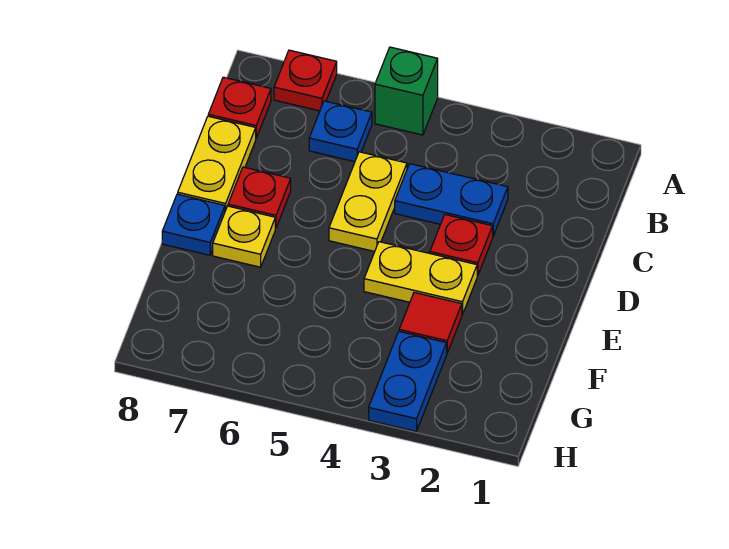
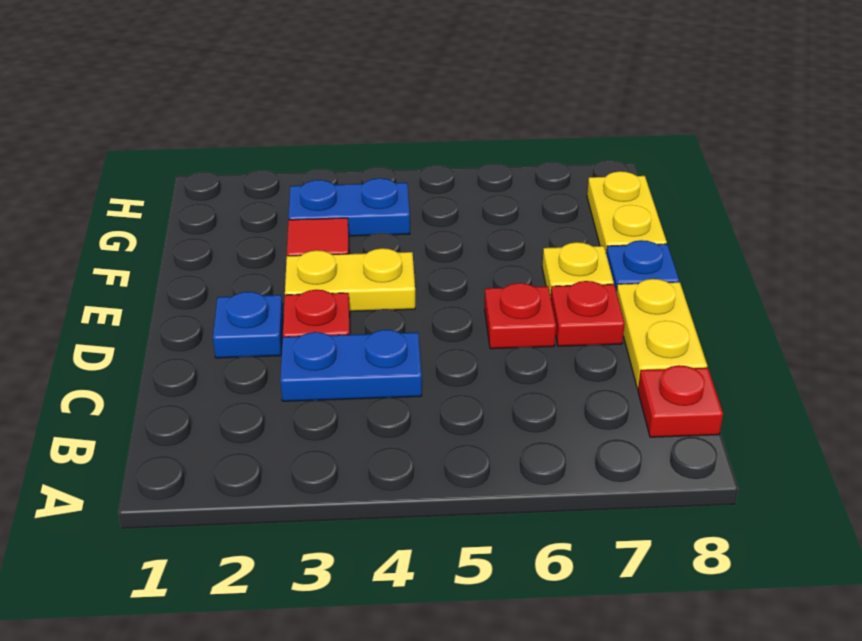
green 1x1 brick [375,47,438,135] -> none
red 1x1 plate [274,50,337,111] -> red 1x1 plate moved to [485,283,556,349]
blue 1x1 plate [309,101,372,162] -> blue 1x1 plate moved to [213,292,283,358]
yellow 1x2 plate [329,152,407,251] -> yellow 1x2 plate moved to [587,171,667,253]
blue 1x2 plate [369,332,447,431] -> blue 1x2 plate turned to [289,178,410,236]

